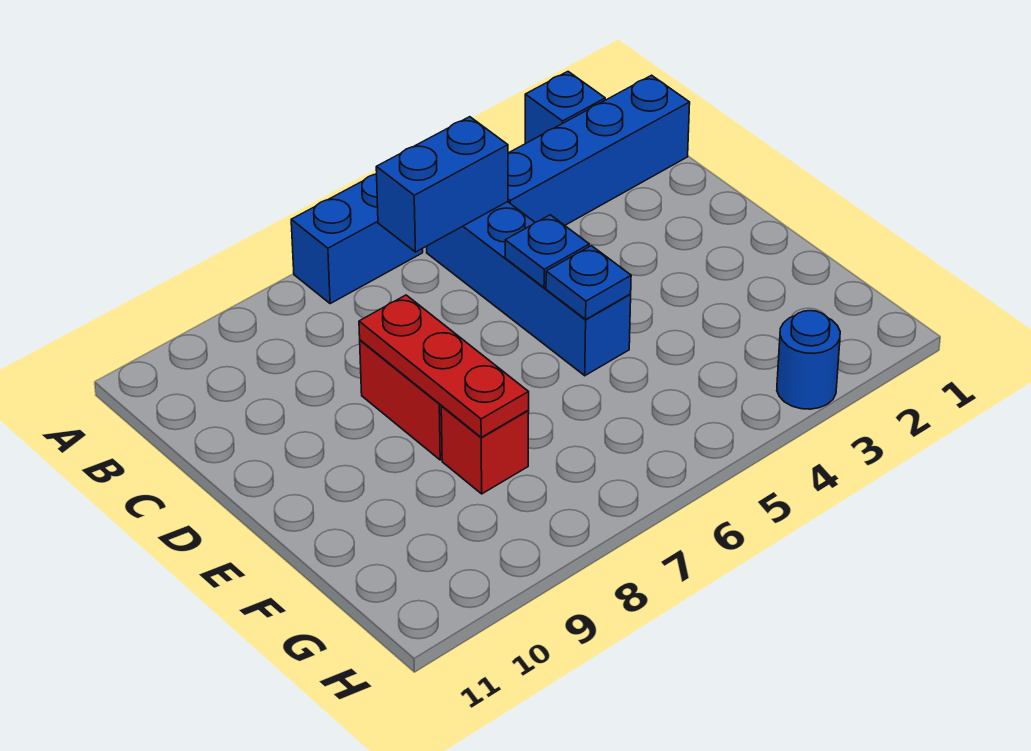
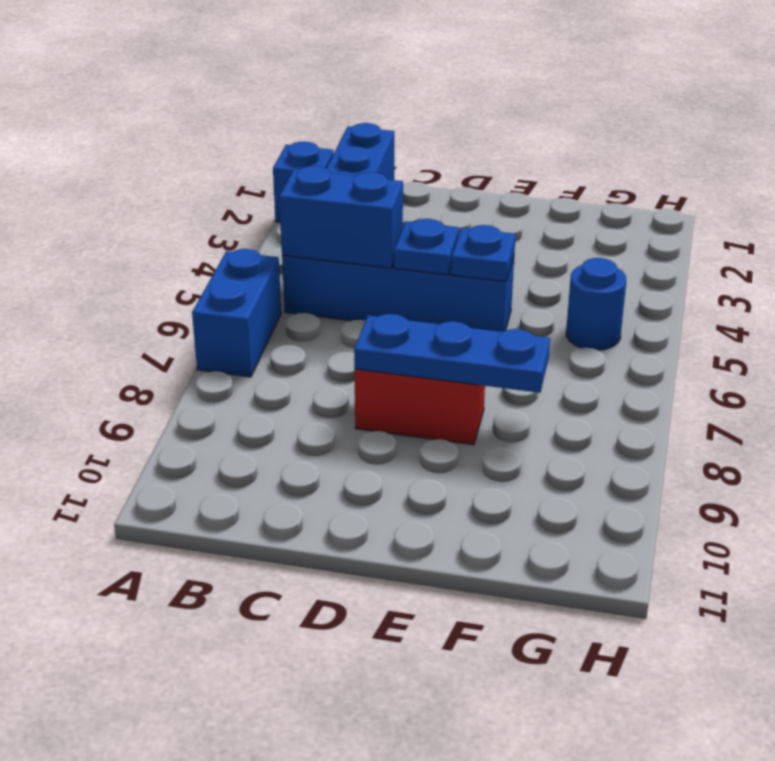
blue 1x2 brick [376,117,508,252] -> blue 1x2 brick turned to [279,166,403,268]
red 1x3 plate [359,295,529,437] -> blue 1x3 plate [354,314,550,393]
red 1x1 brick [441,406,529,494] -> none
blue 1x1 round brick [777,311,840,409] -> blue 1x1 round brick moved to [566,258,626,350]

